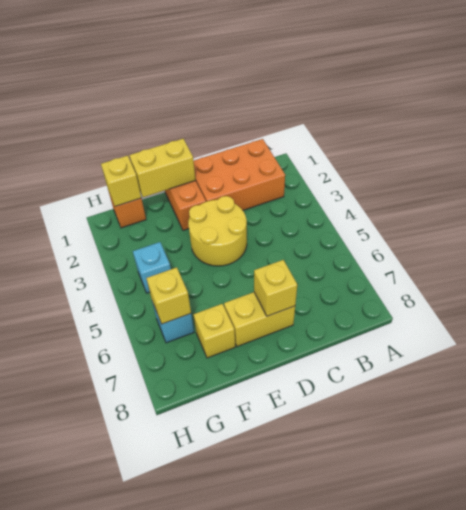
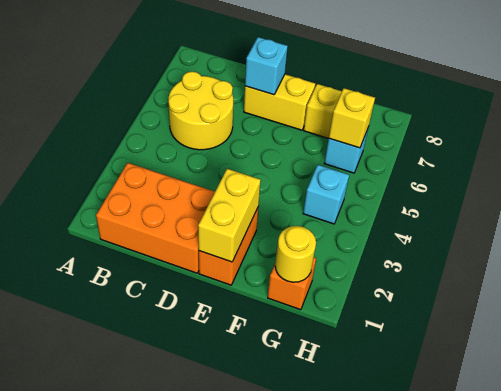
yellow 2x2 round brick [188,196,247,266] -> yellow 2x2 round brick moved to [168,72,233,150]
yellow 1x1 brick [254,260,297,316] -> cyan 1x1 brick [245,37,288,95]
yellow 1x2 brick [129,139,196,197] -> yellow 1x2 brick turned to [198,169,261,262]
yellow 1x1 brick [101,156,141,206] -> yellow 1x1 round brick [275,226,316,282]

